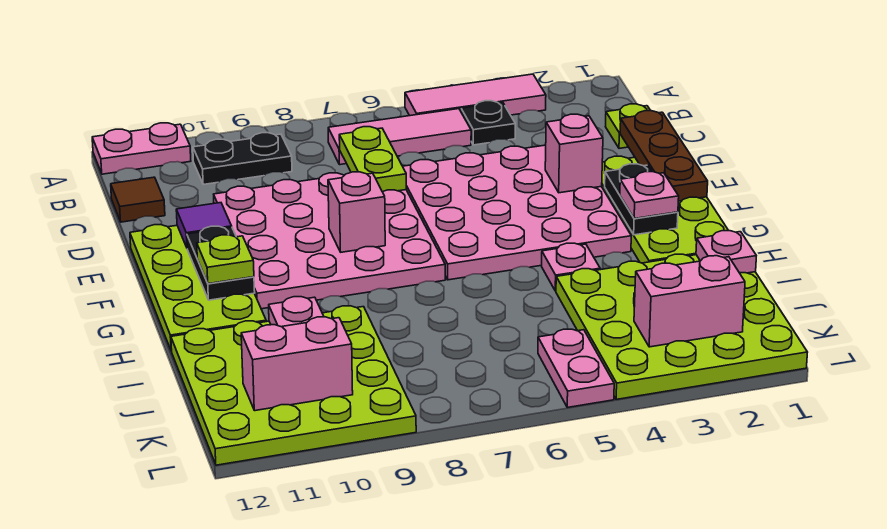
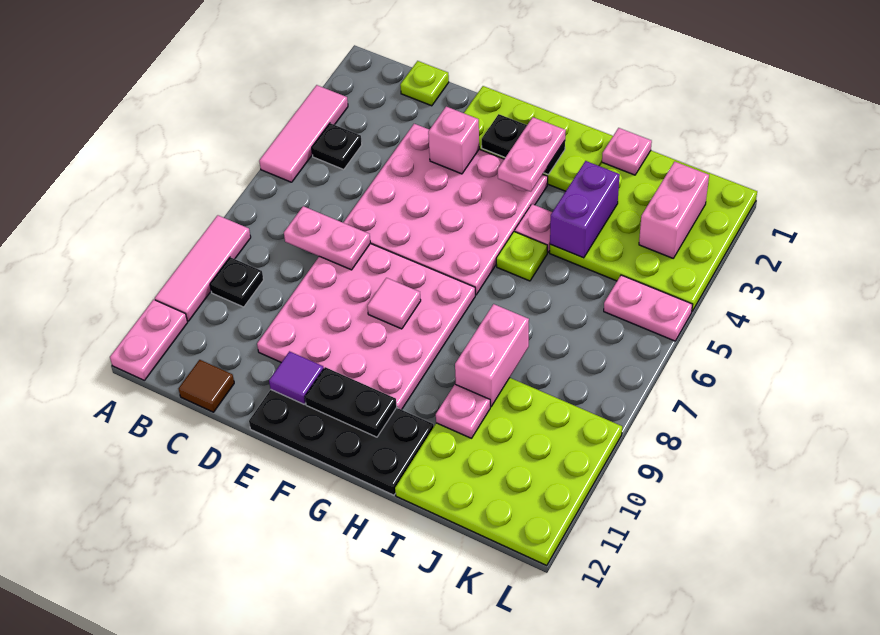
pink 1x3 tile [328,109,471,165] -> pink 1x3 tile moved to [155,215,251,321]
black 1x2 plate [193,133,292,185] -> black 1x1 plate [210,257,264,307]
lime 1x2 plate [339,127,407,192] -> pink 1x2 plate [284,206,370,270]
brown 1x3 plate [620,111,708,201] -> none
lime 2x4 plate [130,225,266,351] -> black 2x4 plate [249,390,434,495]
pink 1x1 brick [328,172,385,252] -> pink 1x1 tile [367,278,421,329]
pink 1x1 plate [620,172,679,219] -> pink 1x2 plate [498,117,566,192]
lime 1x1 plate [197,235,254,284] -> lime 1x1 plate moved to [496,232,547,281]
none -> purple 1x2 brick [550,161,620,258]
pink 1x2 brick [241,317,353,411] -> pink 1x2 brick moved to [455,304,529,407]

